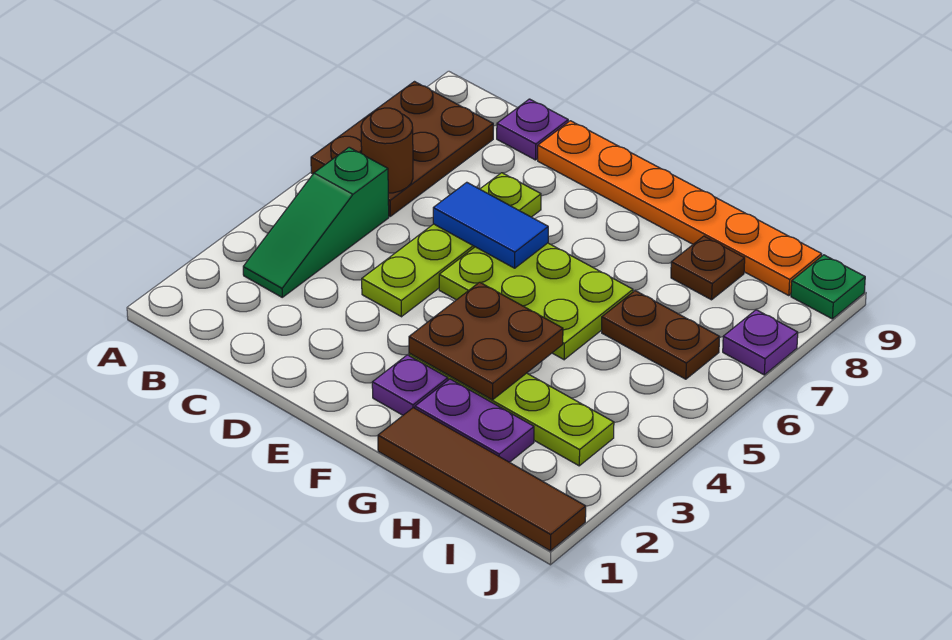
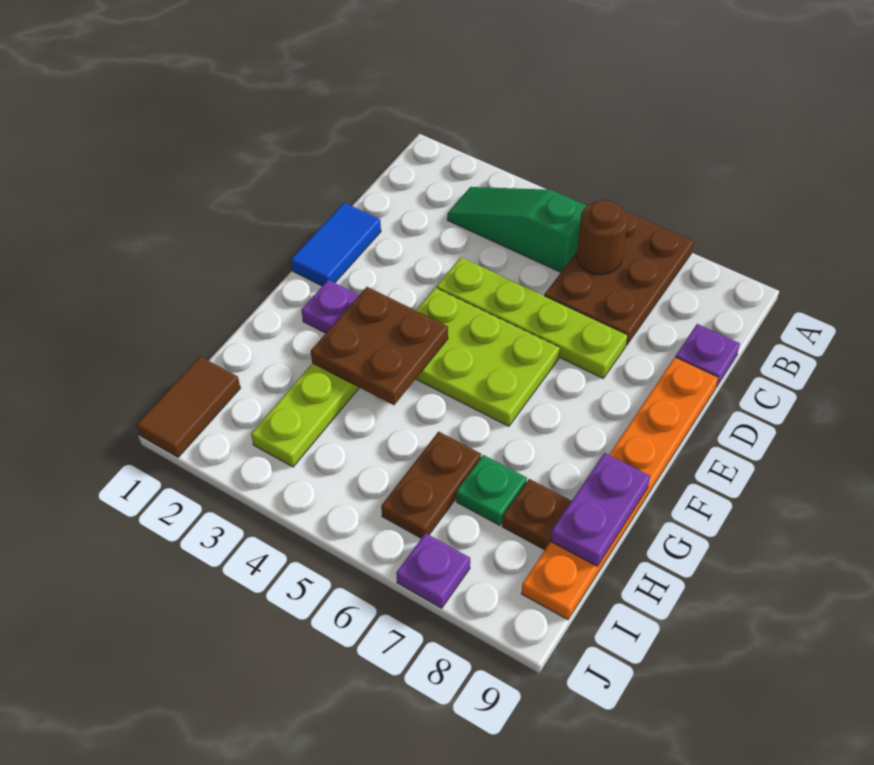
brown 2x3 plate [311,82,493,216] -> brown 2x3 plate turned to [544,211,694,345]
blue 1x2 tile [433,182,548,268] -> blue 1x2 tile moved to [291,203,381,286]
lime 2x3 plate [439,243,633,360] -> lime 2x3 plate turned to [416,288,560,426]
brown 1x4 tile [378,408,586,551] -> brown 1x2 tile [137,356,240,457]
purple 1x2 plate [415,379,534,462] -> purple 1x2 plate moved to [551,453,650,566]
green 1x1 plate [791,255,865,319] -> green 1x1 plate moved to [456,455,527,525]

